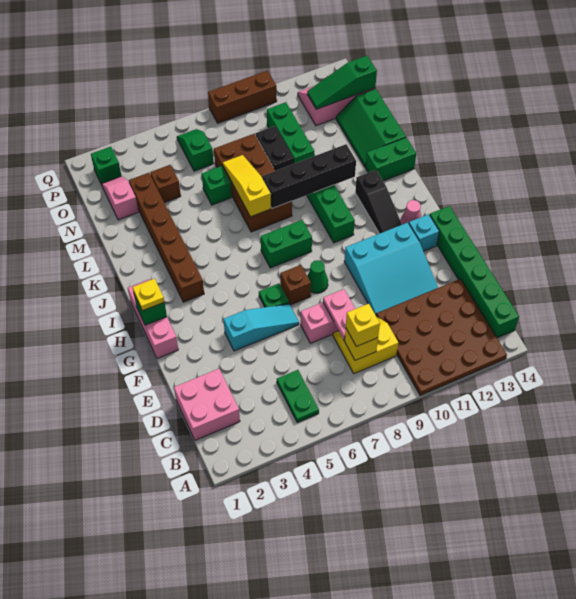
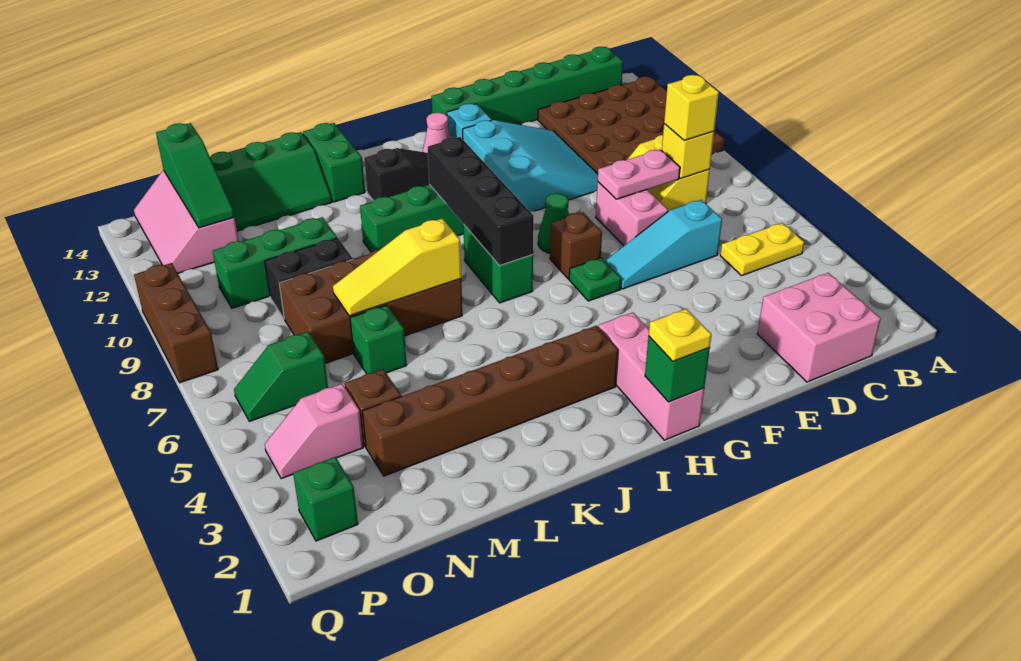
green 1x2 plate [277,370,319,422] -> yellow 1x2 plate [720,223,804,275]
cyan 1x3 slope [224,304,299,351] -> cyan 1x3 slope turned to [605,200,722,289]
pink 1x3 brick [128,279,178,359] -> pink 1x3 brick turned to [598,312,704,440]
black 1x4 brick [262,144,356,208] -> black 1x4 brick moved to [428,137,534,266]
pink 1x2 slope [102,176,138,220] -> pink 1x2 slope moved to [265,384,363,479]

